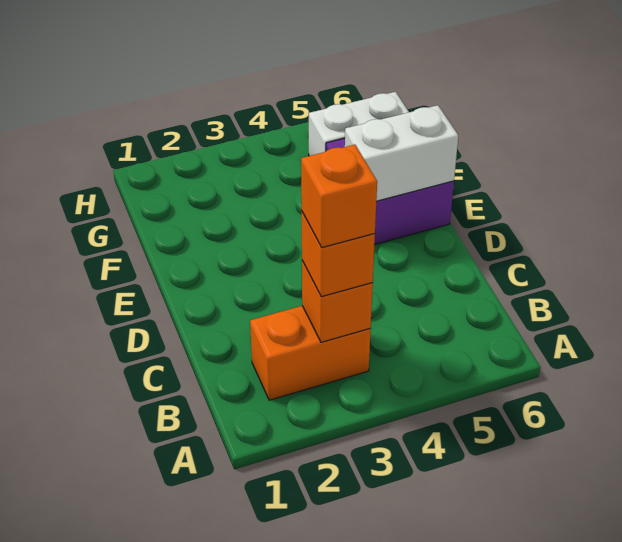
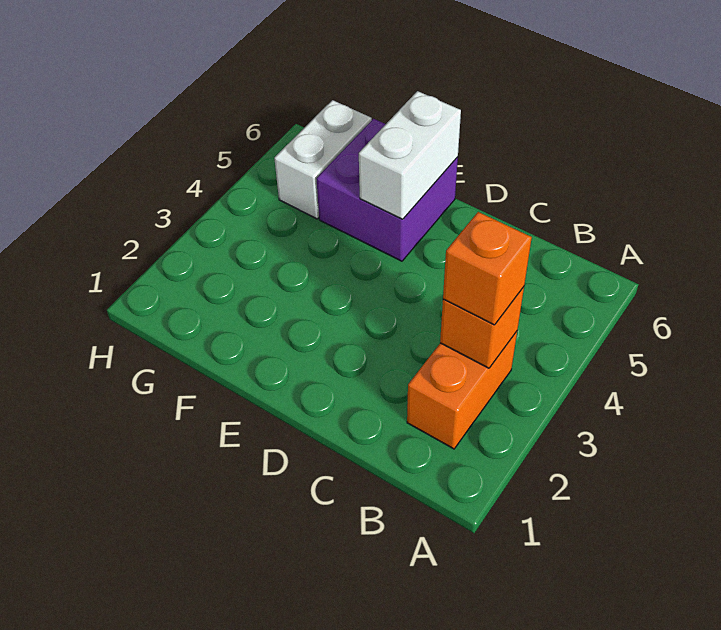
orange 1x1 brick [301,145,377,248] -> none

